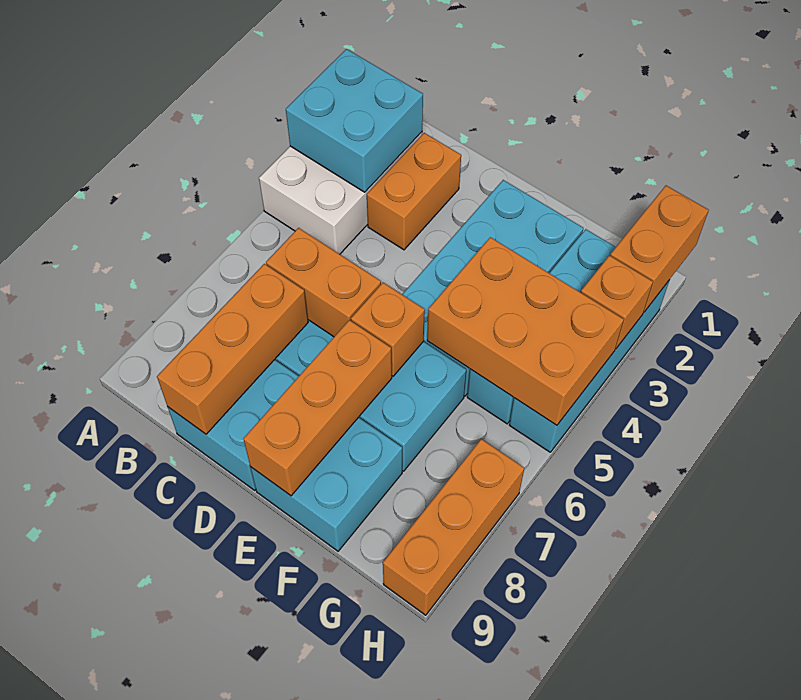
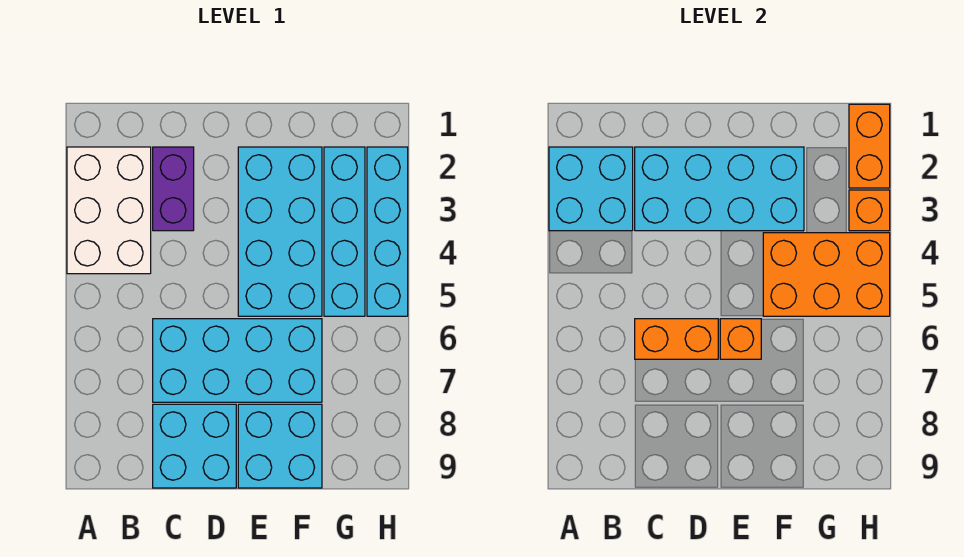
orange 1x2 brick [367,133,461,250] -> purple 1x2 brick [153,147,194,231]
none -> cyan 2x4 brick [635,147,804,231]
orange 1x3 brick [157,264,308,434] -> none
orange 1x3 brick [244,320,392,496] -> none
orange 1x3 brick [383,439,524,615] -> none

